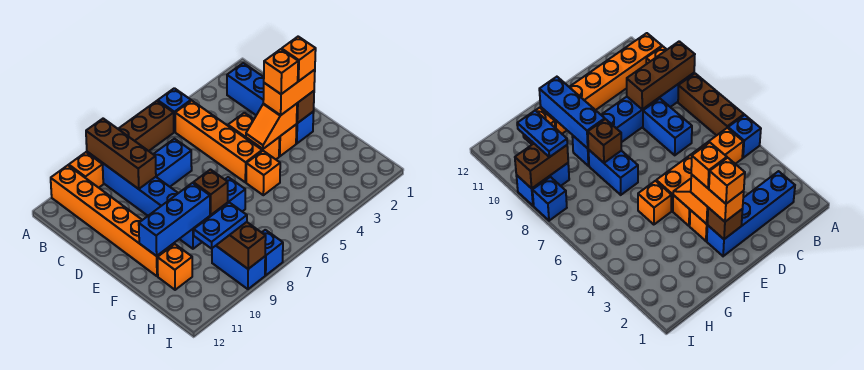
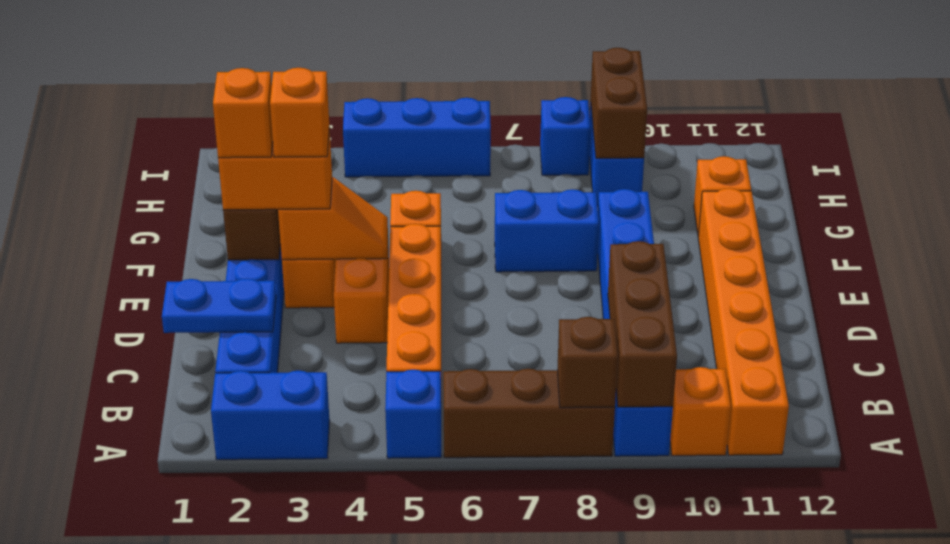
blue 1x2 brick [153,139,192,187] -> blue 1x2 brick moved to [211,370,330,460]
brown 1x1 brick [193,170,228,215] -> brown 1x1 brick moved to [557,317,618,408]
blue 1x3 brick [139,183,210,256] -> blue 1x3 brick moved to [343,98,491,177]
blue 1x2 plate [194,202,247,249] -> blue 1x2 plate moved to [162,279,276,333]

